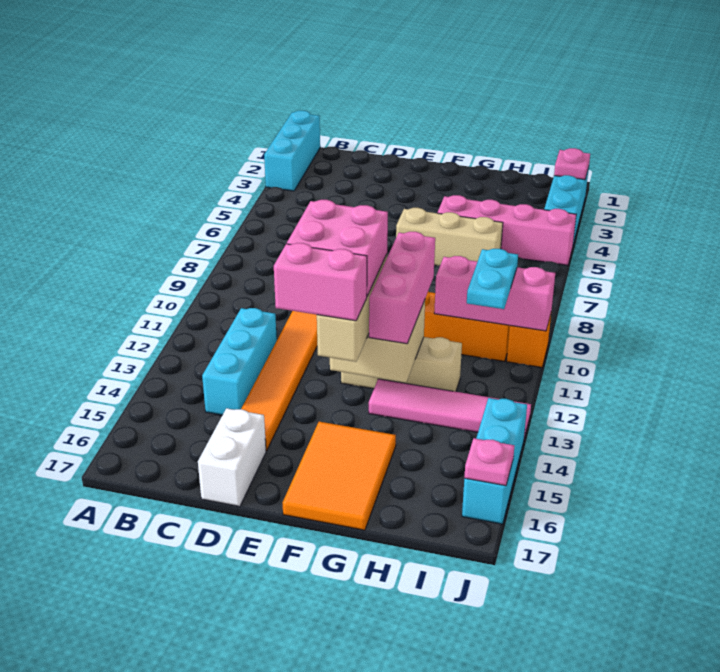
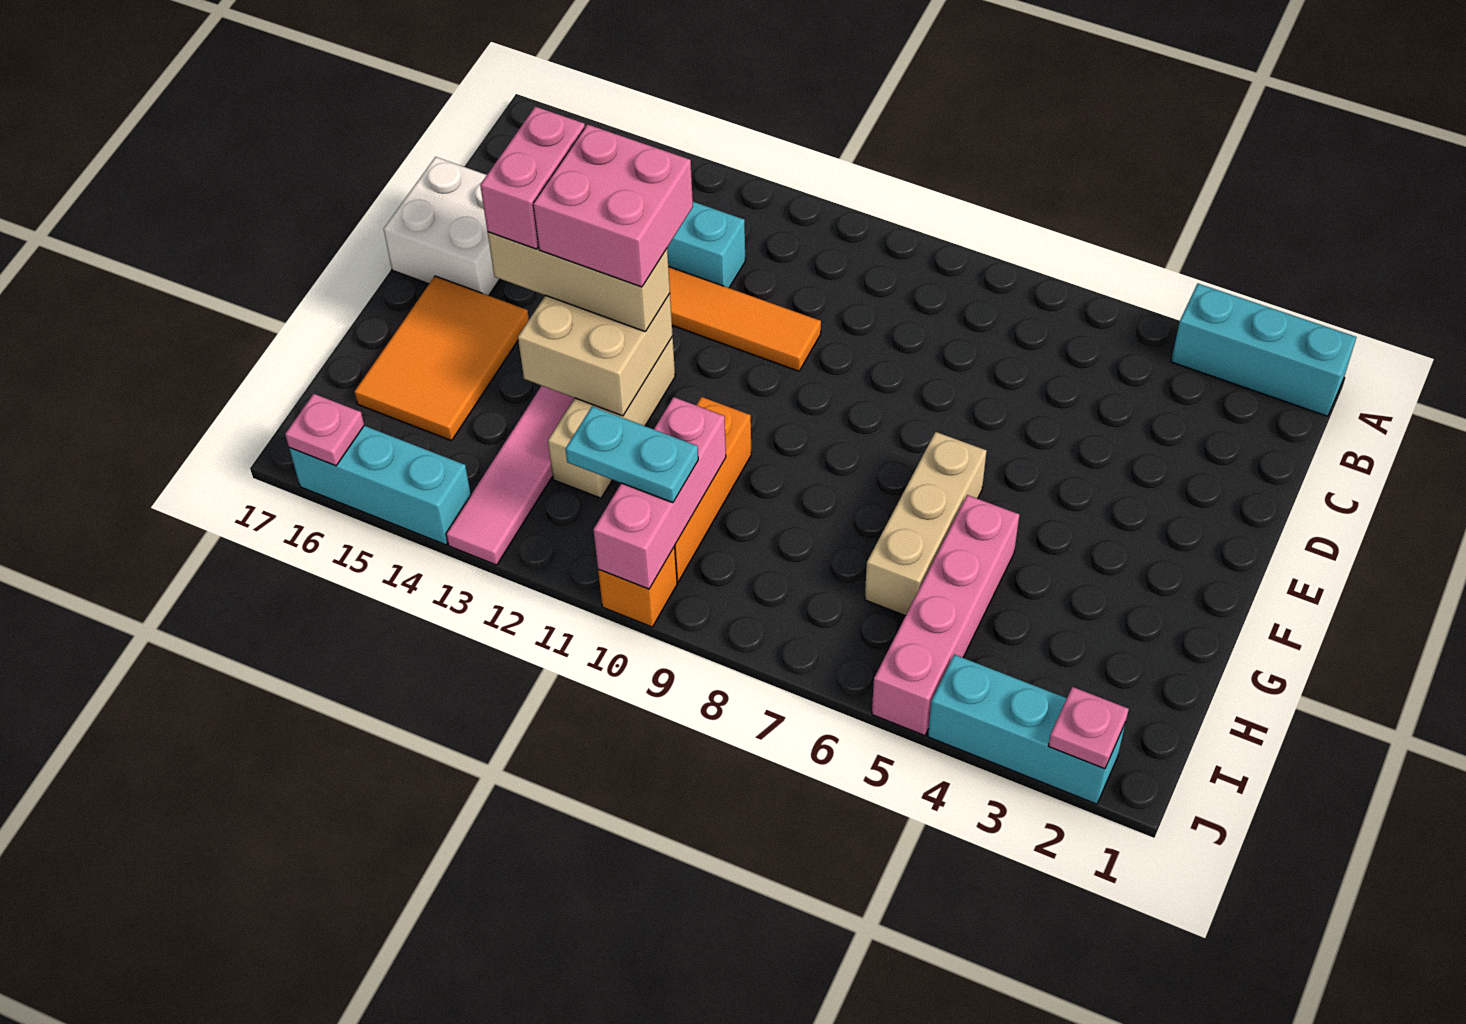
white 1x2 brick [198,408,266,506] -> white 2x2 brick [384,157,500,296]
orange 2x3 tile [283,422,396,530] -> orange 2x3 tile turned to [354,276,529,441]
pink 1x3 brick [369,232,435,344] -> none

